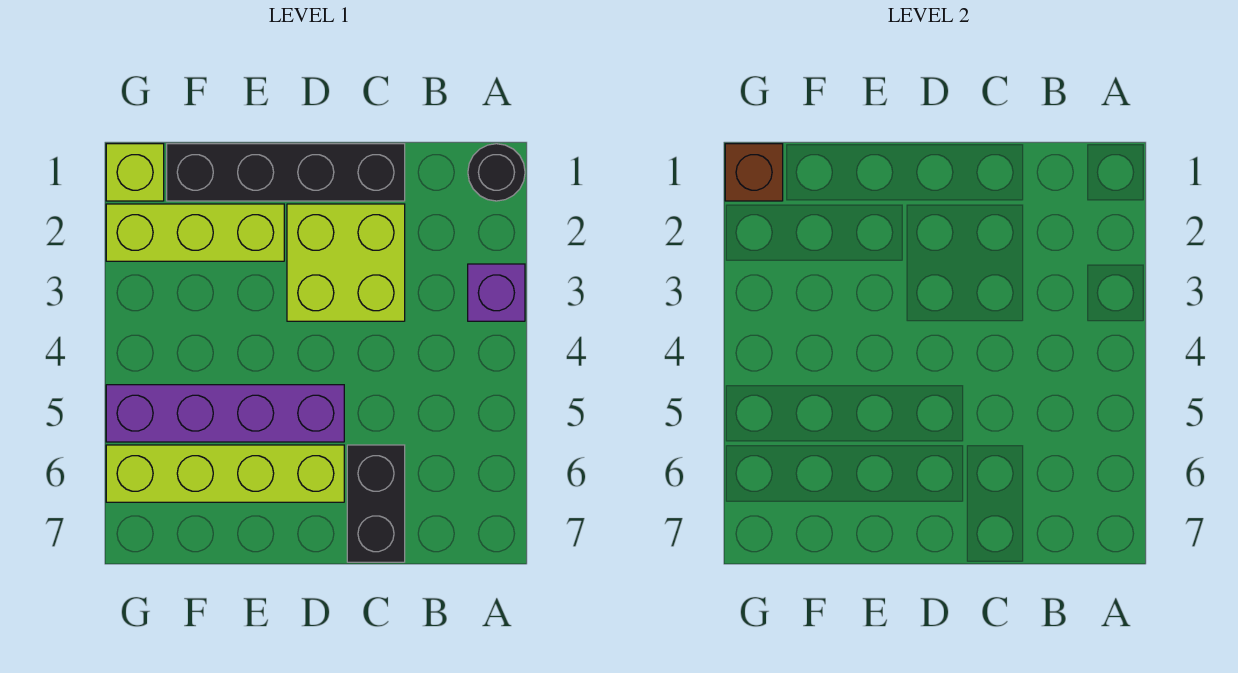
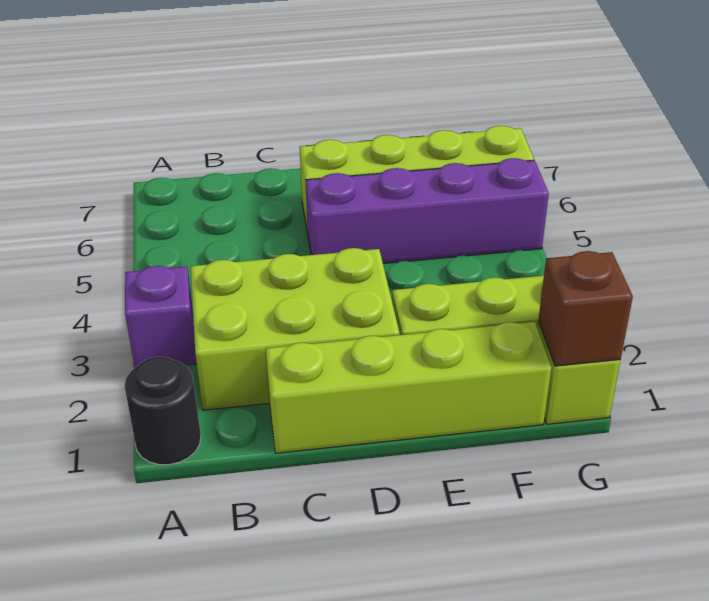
black 1x4 brick [167,144,405,201] -> lime 1x4 brick [266,322,552,453]
lime 2x2 brick [287,204,405,321] -> lime 2x3 brick [191,248,400,410]
black 1x2 brick [347,445,405,562] -> none

